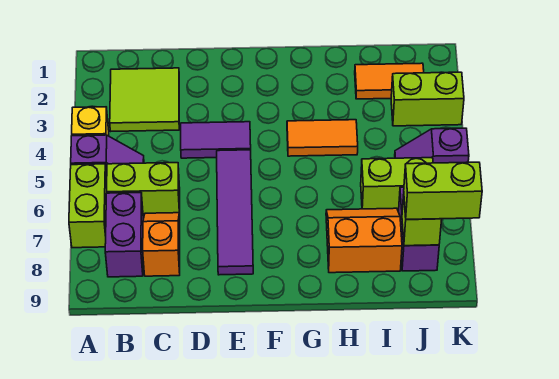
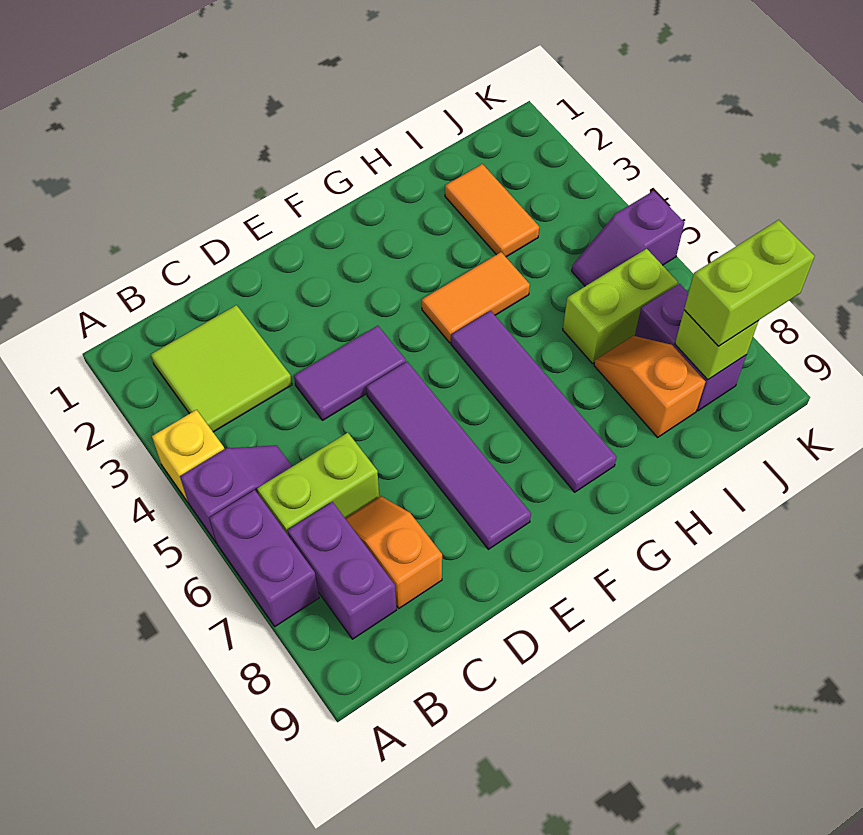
lime 1x2 brick [69,164,107,248] -> purple 1x2 brick [209,490,319,626]
none -> purple 1x4 tile [451,311,617,492]
orange 2x2 slope [326,208,402,273] -> orange 1x2 slope [594,336,706,437]
orange 1x2 tile [355,63,424,99] -> orange 1x2 tile turned to [445,164,539,257]
lime 1x2 brick [391,72,464,126] -> none

